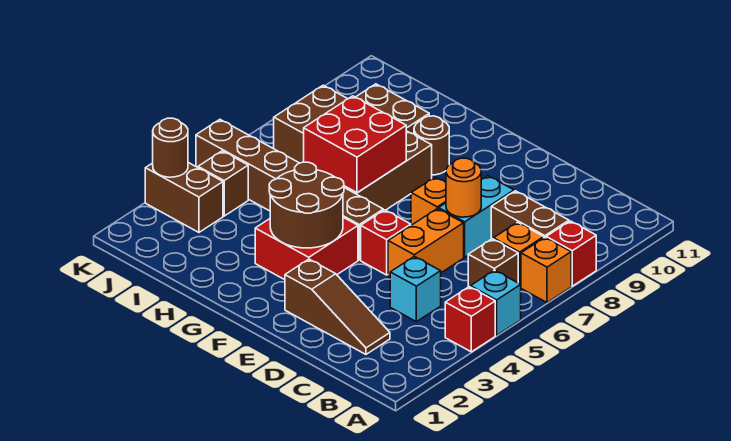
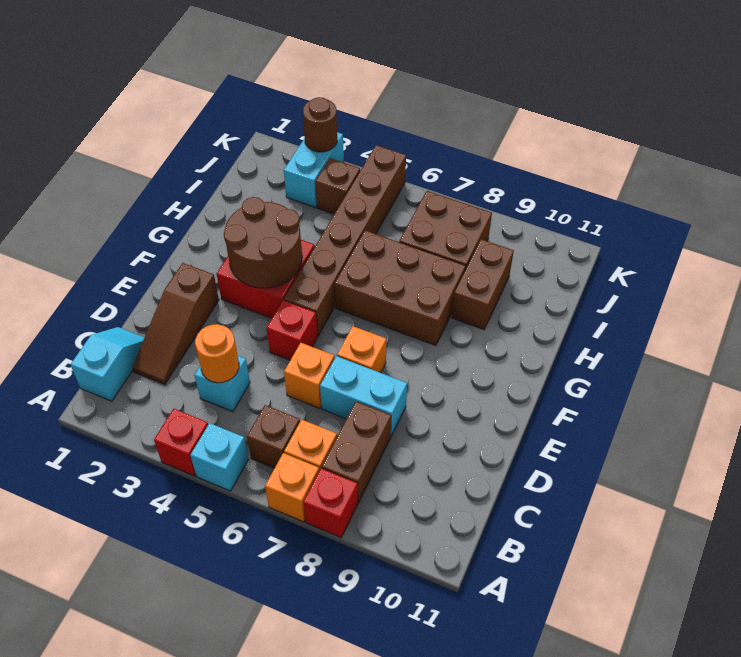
none -> cyan 1x2 slope [70,327,144,401]
orange 1x2 brick [388,209,464,277] -> orange 1x1 brick [284,343,335,408]
orange 1x1 round brick [446,158,481,217] -> orange 1x1 round brick moved to [195,324,239,383]
red 2x2 brick [304,96,406,193] -> none
brown 1x1 round brick [414,116,449,175] -> none
brown 1x2 brick [145,163,223,232] -> cyan 1x2 brick [284,132,344,208]

